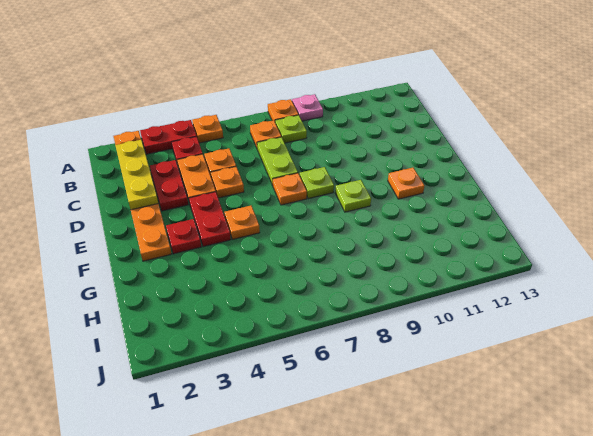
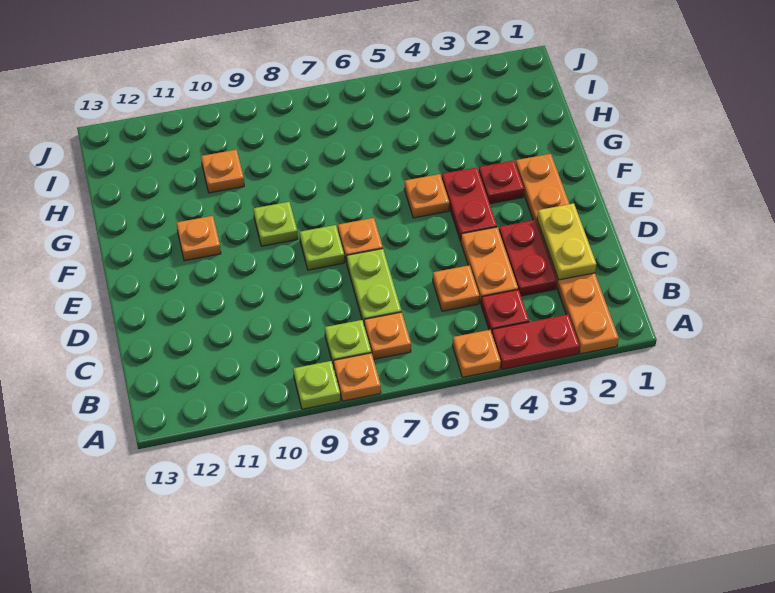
pink 1x1 plate [292,94,323,121] -> lime 1x1 plate [293,361,340,409]
yellow 1x3 plate [115,140,158,210] -> yellow 1x2 plate [537,203,596,280]
orange 1x1 plate [211,166,244,198] -> orange 1x1 plate moved to [201,150,244,193]

